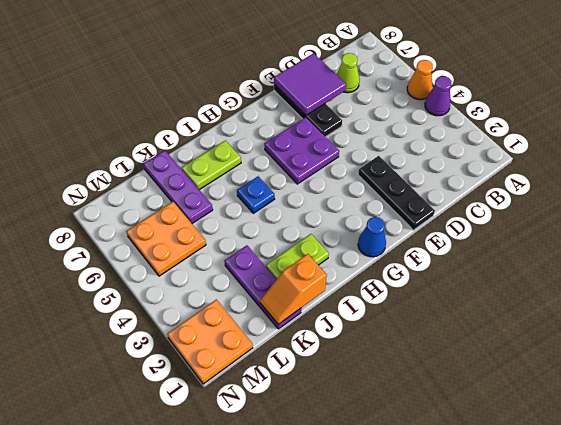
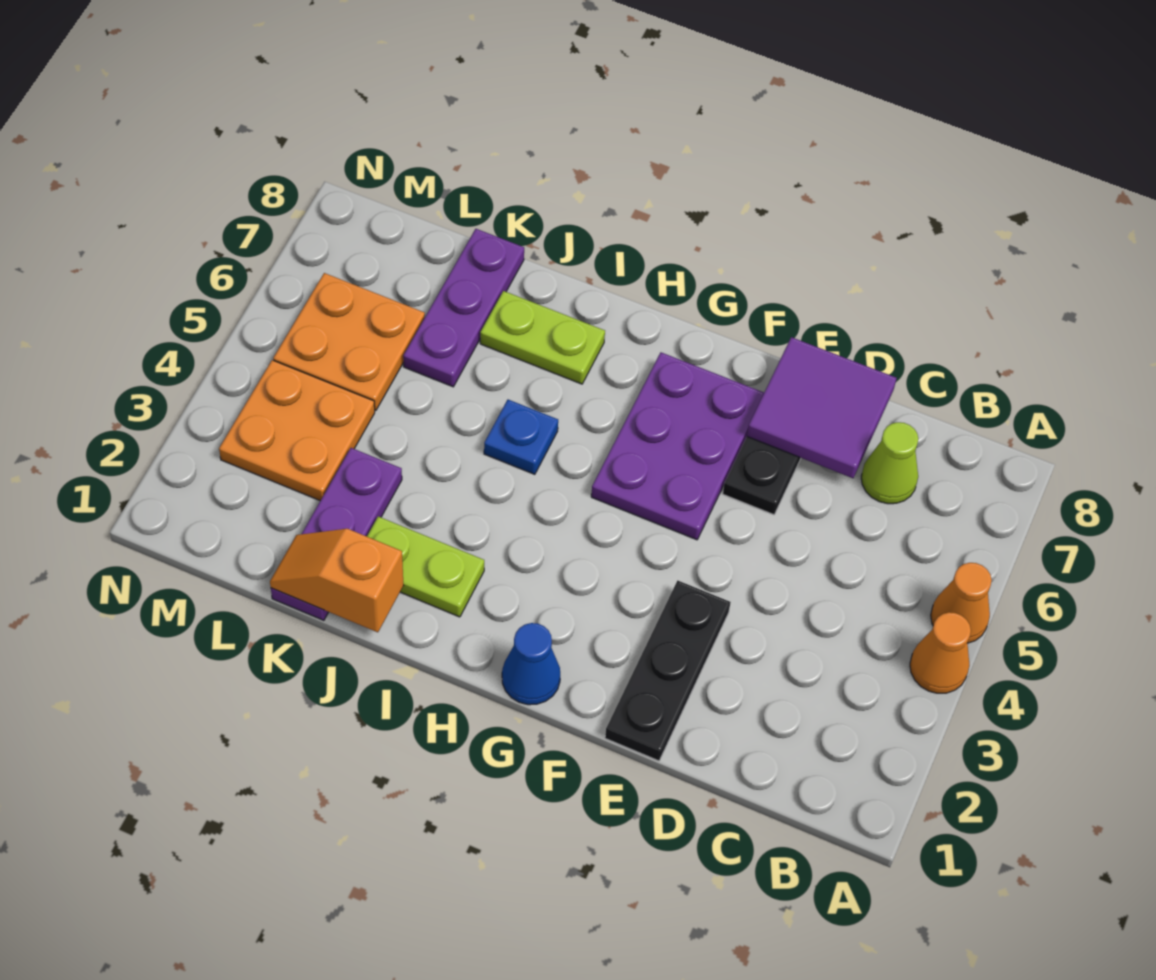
purple 1x1 cone [425,76,452,116] -> orange 1x1 cone [910,612,971,693]
purple 2x2 plate [264,117,339,184] -> purple 2x3 plate [591,353,764,540]
orange 2x2 plate [167,300,253,384] -> orange 2x2 plate moved to [219,360,375,501]

